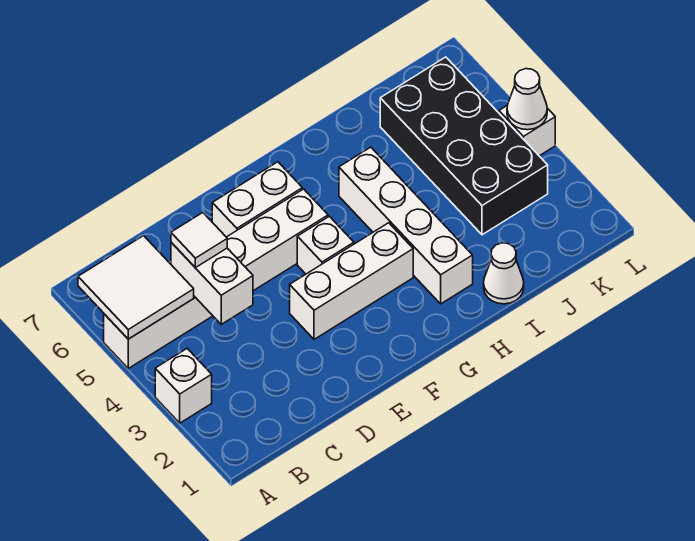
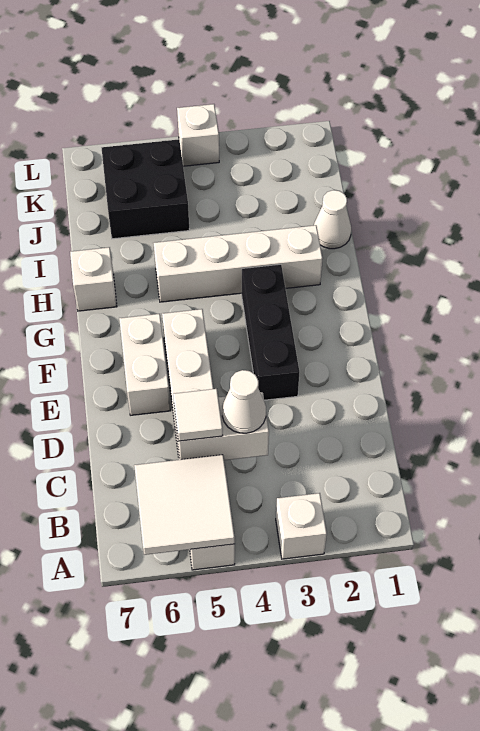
white 1x3 brick [290,223,413,339] -> black 1x3 brick [242,264,299,400]
white 1x1 brick [297,216,354,274] -> white 1x1 brick moved to [70,247,117,311]
black 2x4 brick [380,57,548,235] -> black 2x2 brick [102,139,189,239]
white 1x1 cone [507,69,547,130] -> white 1x1 cone moved to [222,370,266,433]

